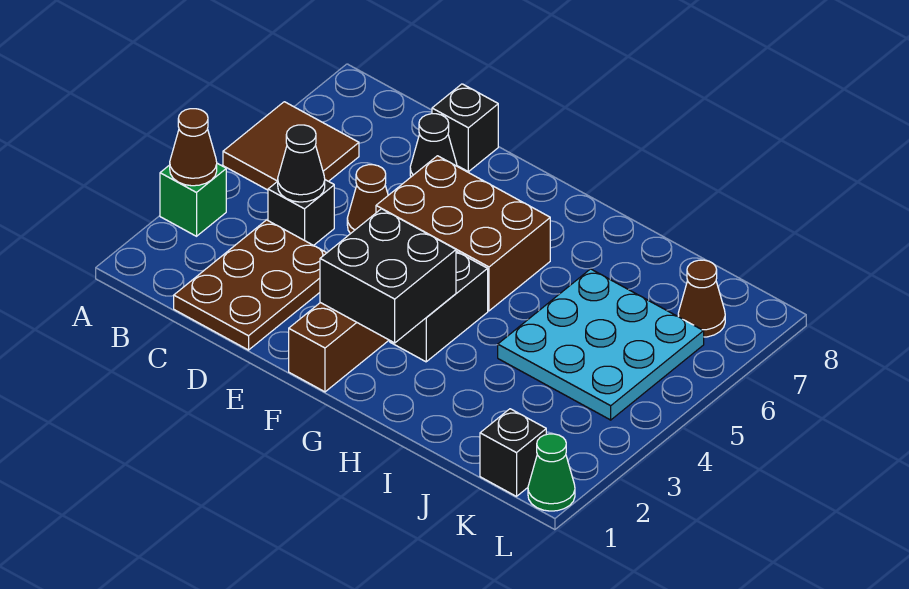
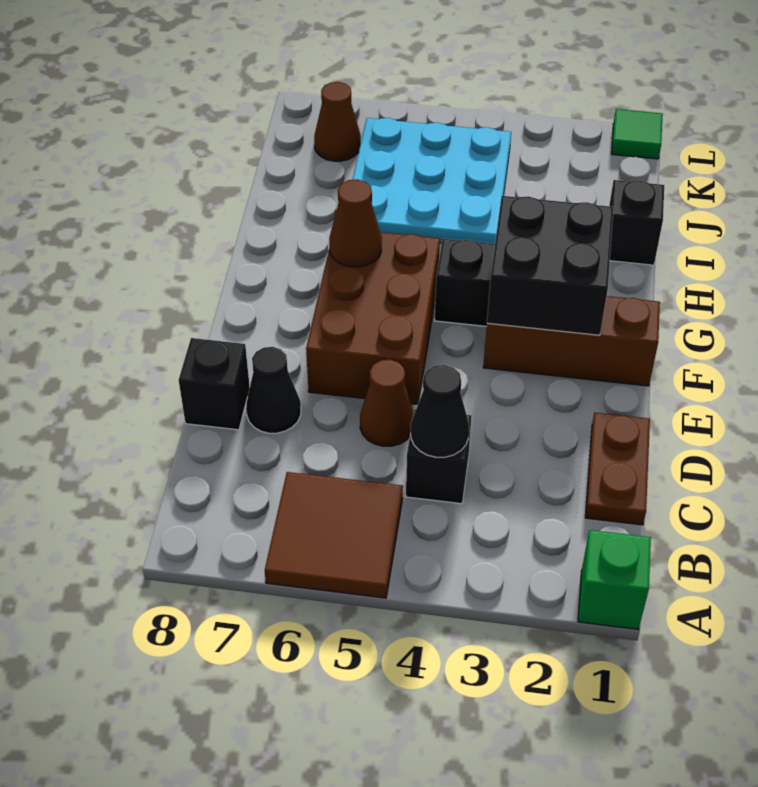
green 1x1 brick [160,163,226,236] -> green 1x1 brick moved to [578,530,651,629]
brown 1x1 cone [170,109,217,186] -> brown 1x1 cone moved to [329,179,382,267]
brown 2x3 plate [174,220,326,350] -> brown 1x2 plate [585,412,650,525]
black 1x1 brick [480,409,546,496] -> black 1x1 brick moved to [609,180,664,265]
green 1x1 cone [528,434,575,511] -> green 1x1 tile [611,109,663,159]

